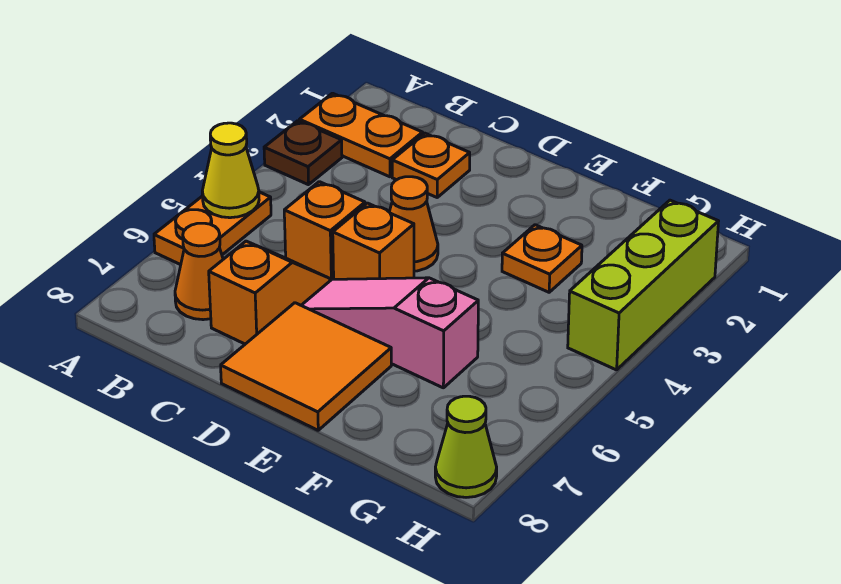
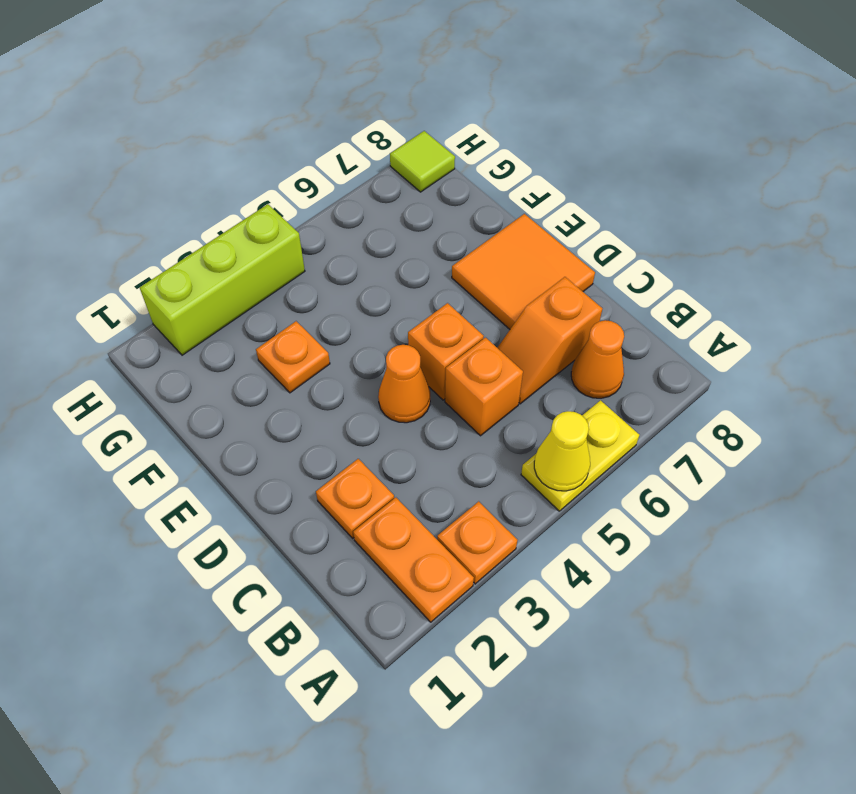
brown 1x1 plate [264,121,342,185] -> orange 1x1 plate [437,501,517,584]
orange 1x2 plate [154,192,271,265] -> yellow 1x2 plate [521,400,639,511]
pink 1x3 slope [301,278,478,388] -> none
lime 1x1 cone [435,396,497,497] -> lime 1x1 tile [390,131,455,192]

